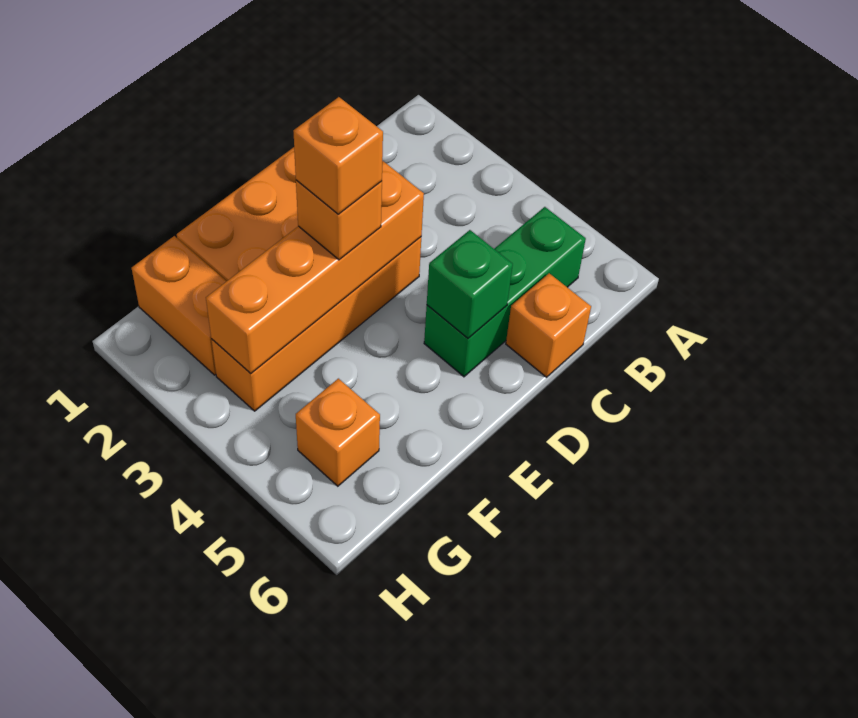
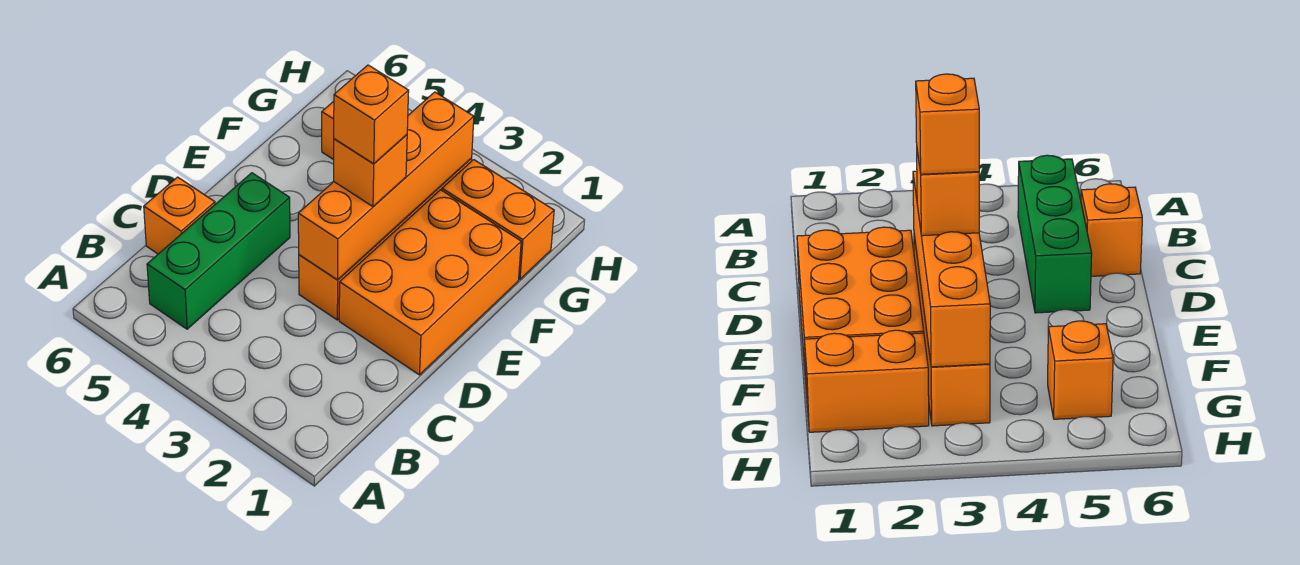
green 1x1 brick [427,230,513,338] -> none

